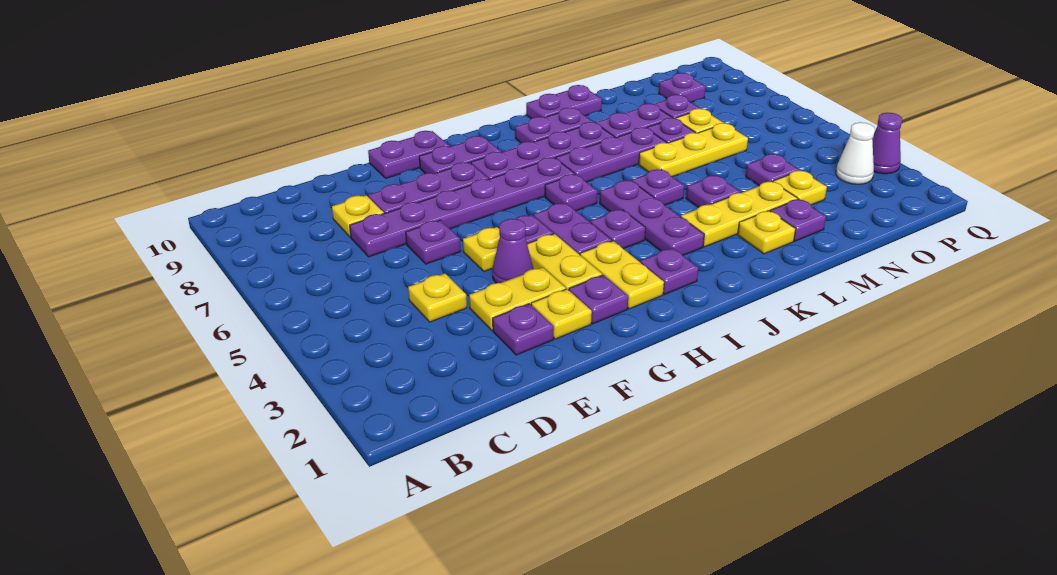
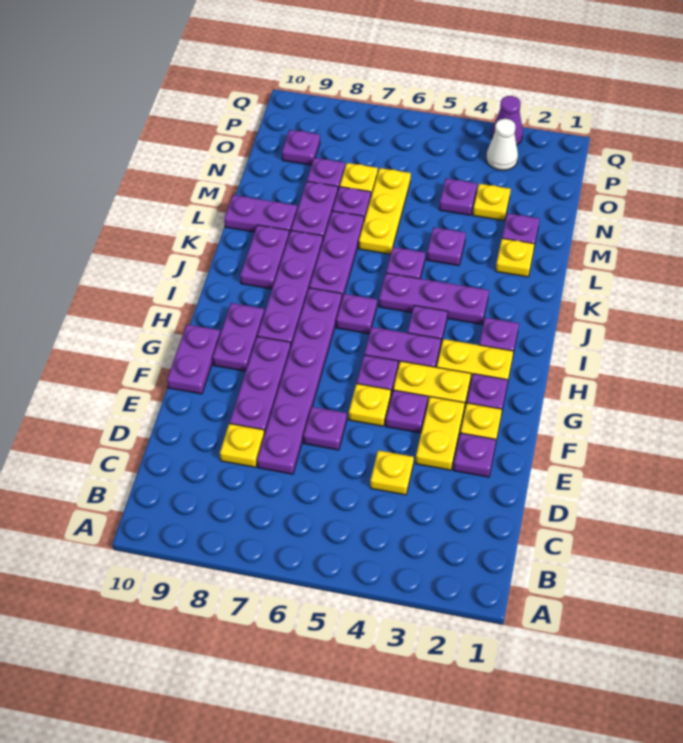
purple 1x1 cone [492,219,533,283] -> purple 1x1 plate [386,390,428,433]
yellow 1x3 plate [681,181,798,247] -> none
purple 1x2 plate [526,85,602,119] -> purple 1x2 plate turned to [224,195,297,234]

